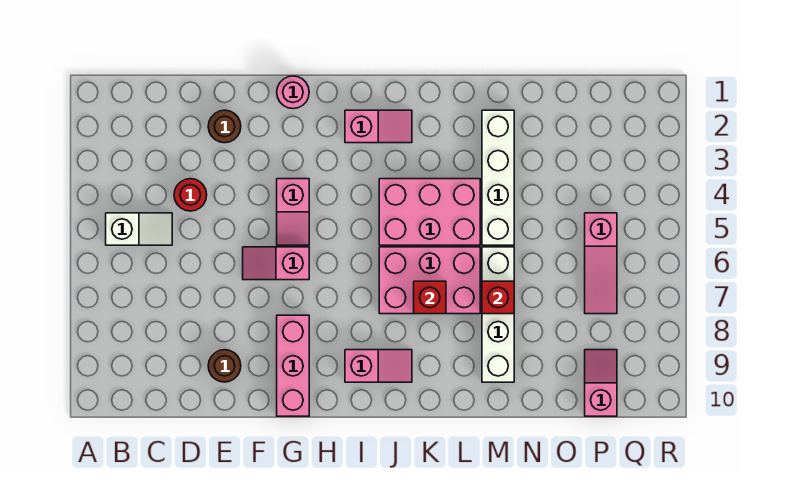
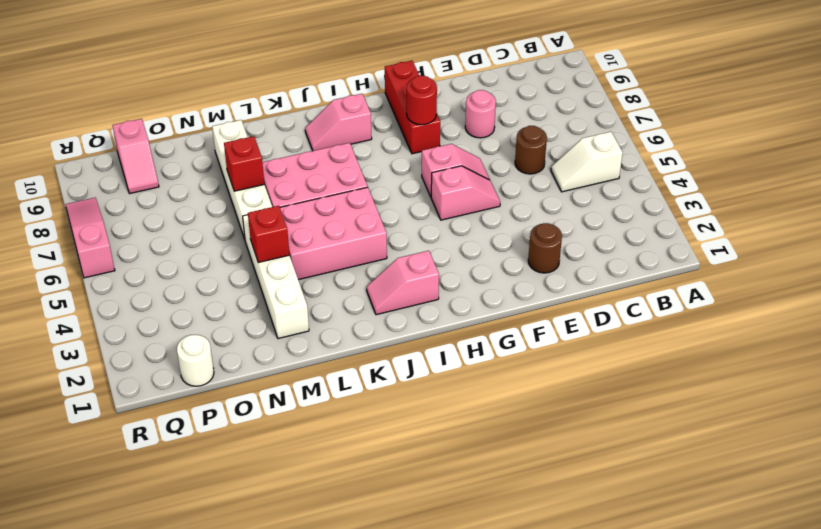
red 1x1 round brick [174,179,207,211] -> red 1x1 round brick moved to [407,76,437,125]
brown 1x1 round brick [208,350,241,382] -> brown 1x1 round brick moved to [515,126,547,174]
pink 1x1 round brick [277,76,309,109] -> pink 1x1 round brick moved to [465,90,496,138]
pink 1x2 slope [277,179,309,245] -> pink 1x2 slope turned to [431,166,500,220]
pink 1x3 brick [277,315,309,416] -> red 1x3 brick [385,61,440,154]
red 1x1 brick [414,281,446,314] -> red 1x1 brick moved to [248,206,289,263]
none -> white 1x1 round brick [177,335,214,386]
pink 1x3 slope [585,213,617,314] -> pink 1x3 slope moved to [65,198,115,278]

